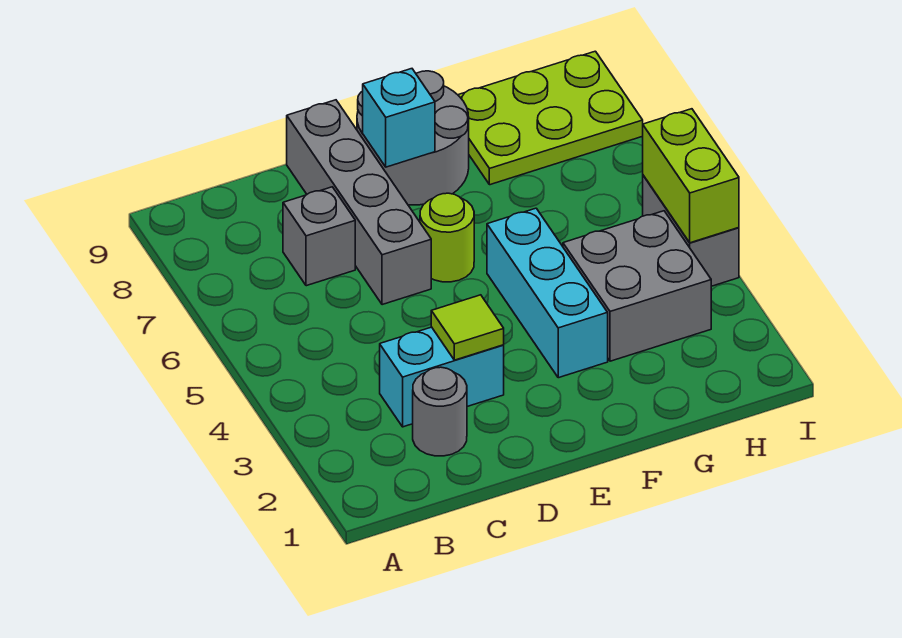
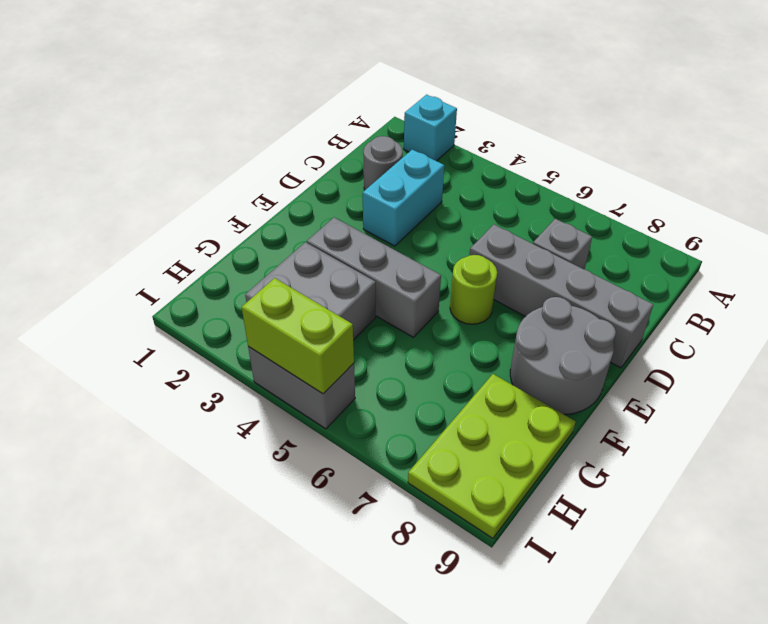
lime 1x1 tile [431,295,504,360] -> none
cyan 1x1 brick [363,69,435,167] -> cyan 1x1 brick moved to [404,95,457,161]
cyan 1x3 brick [487,208,608,378] -> grey 1x3 brick [307,217,441,337]

